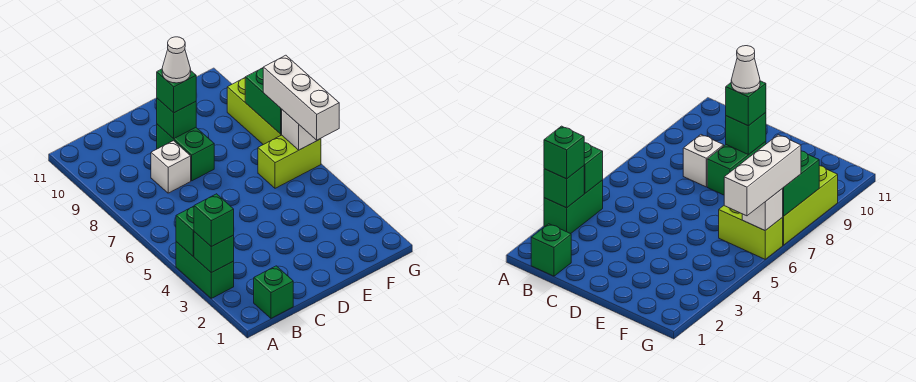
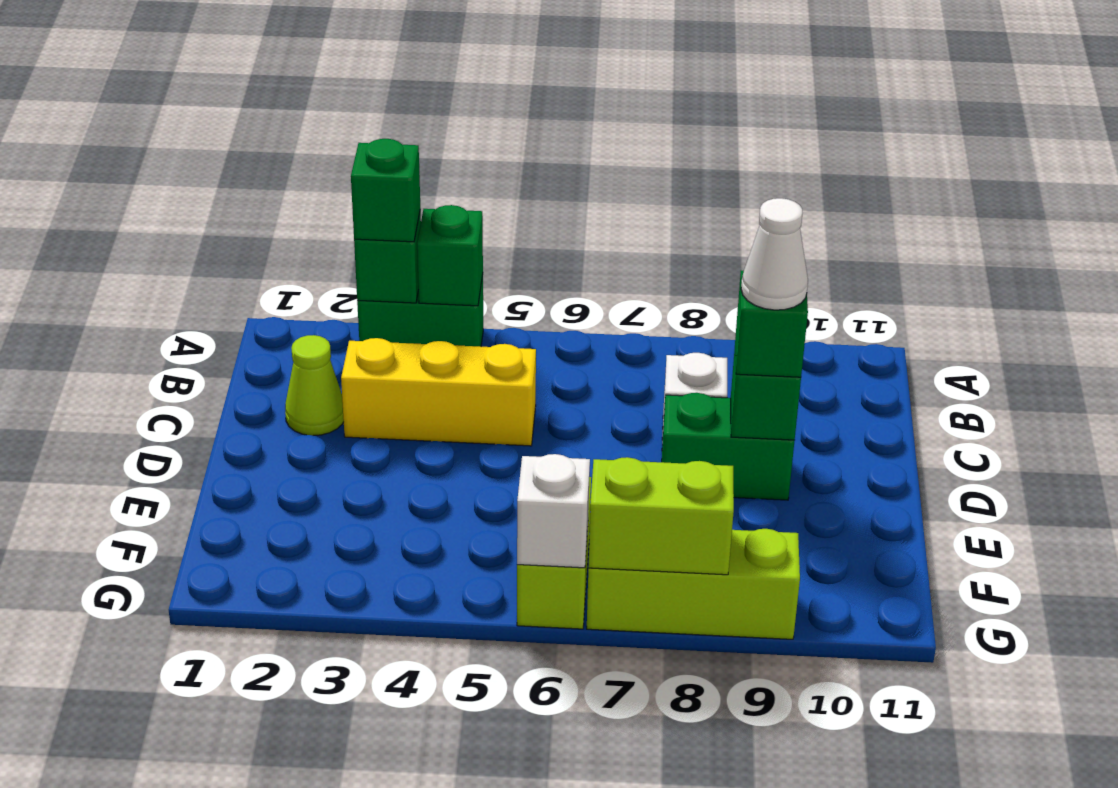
green 1x1 brick [254,266,293,318] -> none
none -> lime 1x1 cone [285,335,344,436]
none -> yellow 1x3 brick [341,338,536,446]
white 1x3 brick [263,55,339,140] -> none
green 1x2 brick [245,68,282,134] -> lime 1x2 brick [588,457,734,575]

